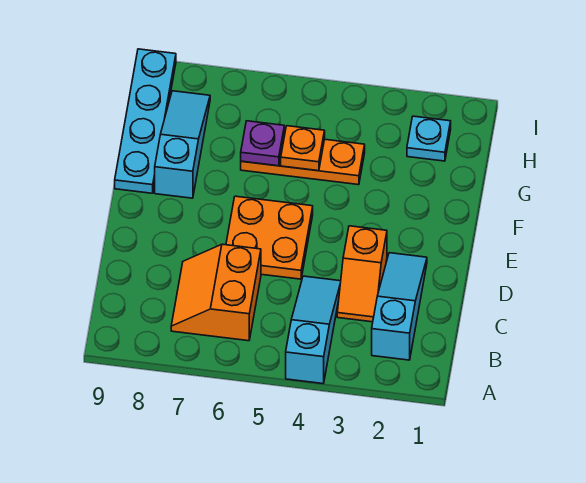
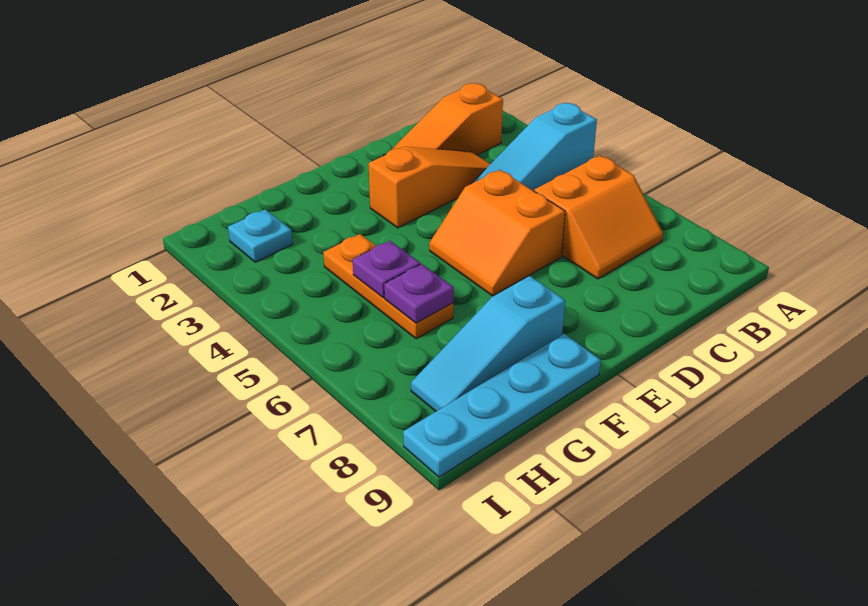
cyan 1x3 slope [372,253,427,360] -> orange 1x3 slope [393,83,503,155]
orange 1x2 slope [337,226,387,322] -> orange 1x3 slope [369,147,490,228]
orange 2x2 plate [226,196,313,279] -> orange 2x2 slope [429,170,565,296]
orange 1x1 plate [281,126,325,171] -> purple 1x1 plate [353,241,420,298]

